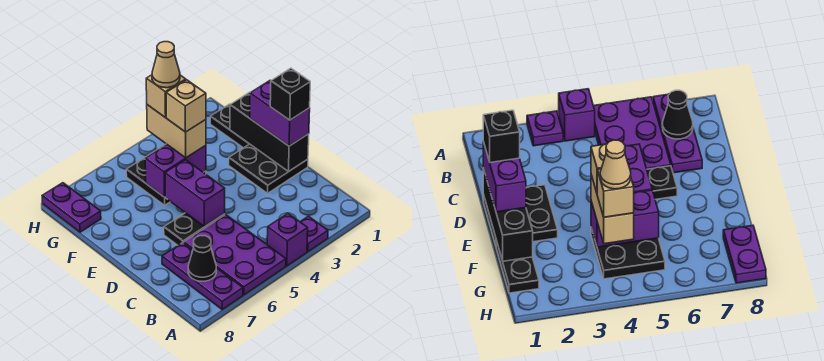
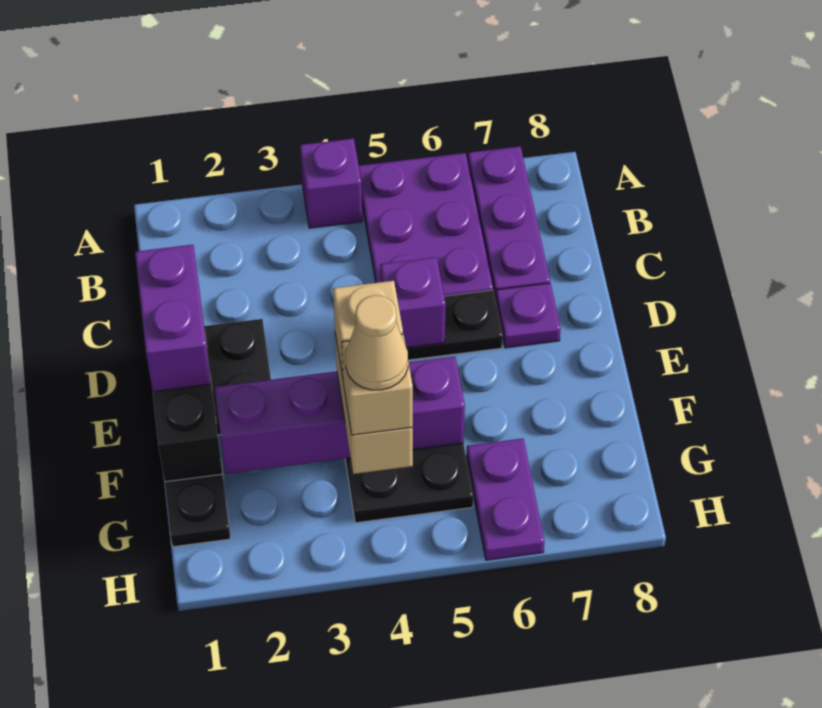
purple 1x1 plate [300,216,328,252] -> purple 1x1 plate moved to [496,283,561,348]
black 1x1 cone [188,236,216,281] -> none
black 1x1 brick [270,68,310,120] -> none
purple 1x2 brick [165,160,225,227] -> purple 1x1 brick [381,257,446,348]
purple 1x2 brick [145,145,206,197] -> purple 1x4 brick [215,357,465,474]
purple 1x2 plate [42,183,101,232] -> purple 1x2 plate moved to [466,438,545,560]

